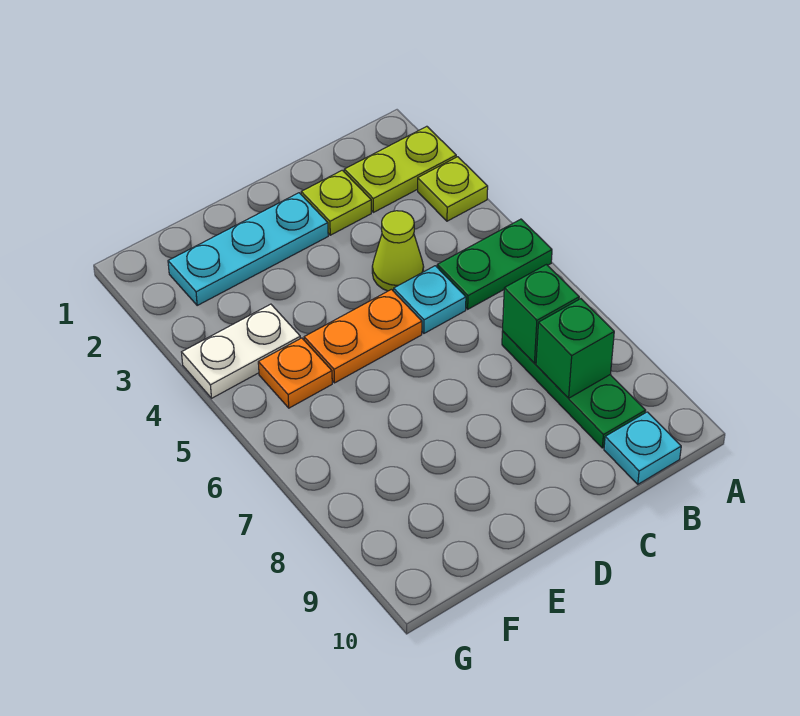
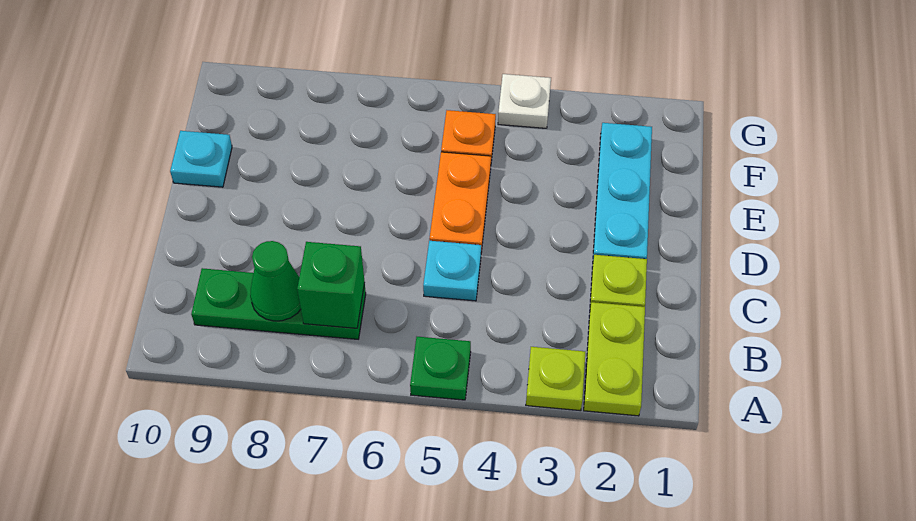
green 1x2 plate [437,219,552,309] -> green 1x1 plate [410,337,471,400]
green 1x1 brick [536,299,614,398] -> green 1x1 cone [250,241,301,321]
cyan 1x1 plate [604,412,681,484] -> cyan 1x1 plate moved to [170,131,232,187]
lime 1x1 cone [372,211,423,291] -> none
white 1x2 plate [182,304,300,398] -> white 1x1 plate [498,74,551,128]

